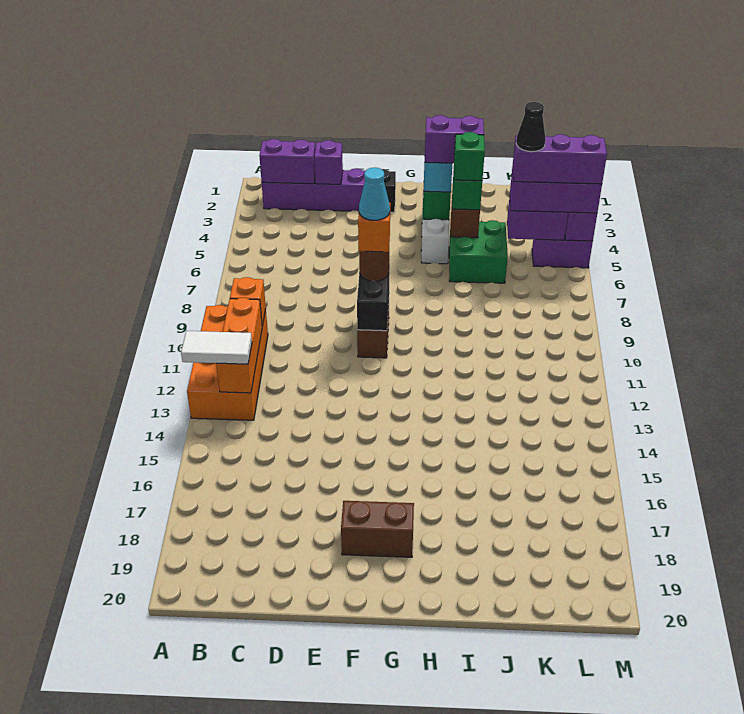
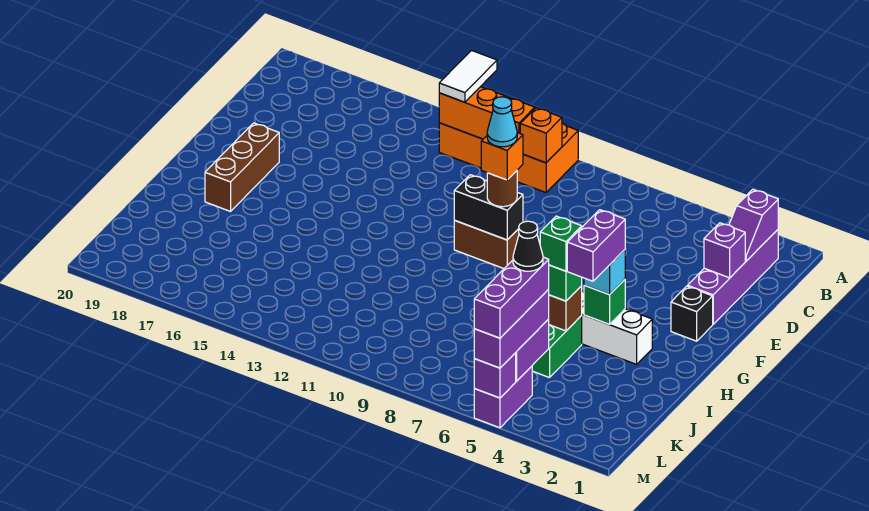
purple 1x2 brick [259,139,315,184] -> purple 1x2 slope [729,189,778,261]
brown 1x2 brick [341,501,414,557] -> brown 1x3 brick [205,123,279,211]

